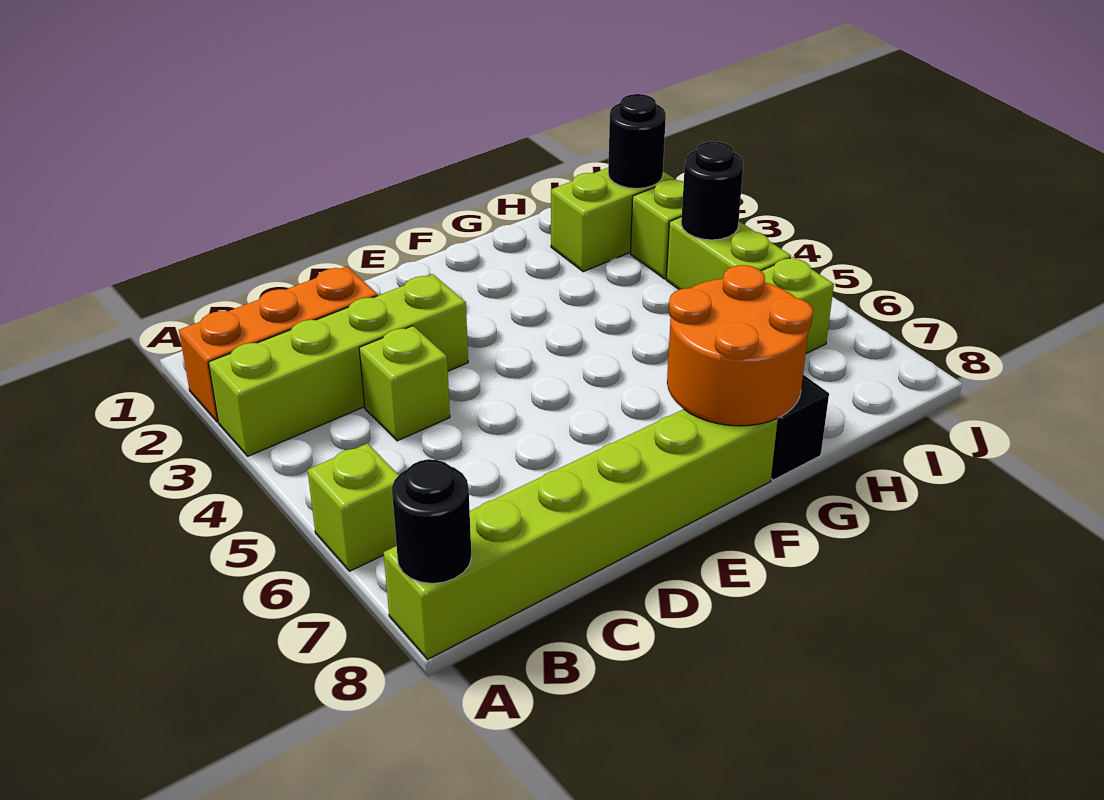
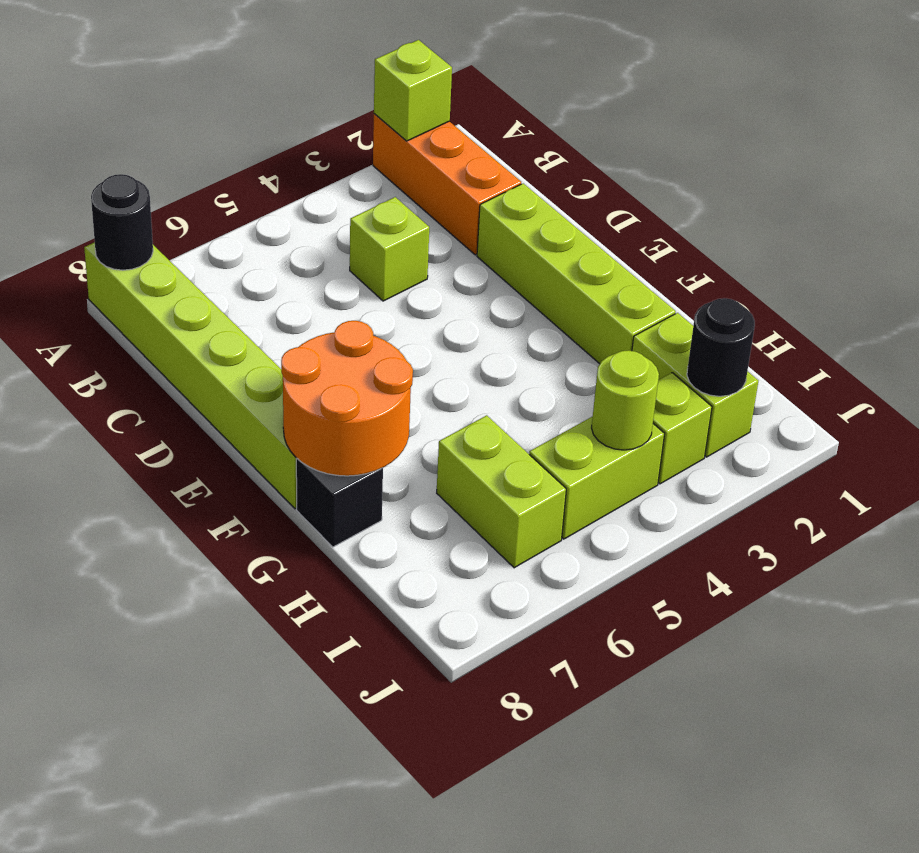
lime 1x4 brick [208,274,468,456] -> lime 1x4 brick moved to [477,183,676,364]
lime 1x1 brick [308,443,399,571] -> lime 1x1 brick moved to [374,40,452,141]
black 1x1 round brick [681,142,744,240] -> lime 1x1 round brick [592,350,659,450]

